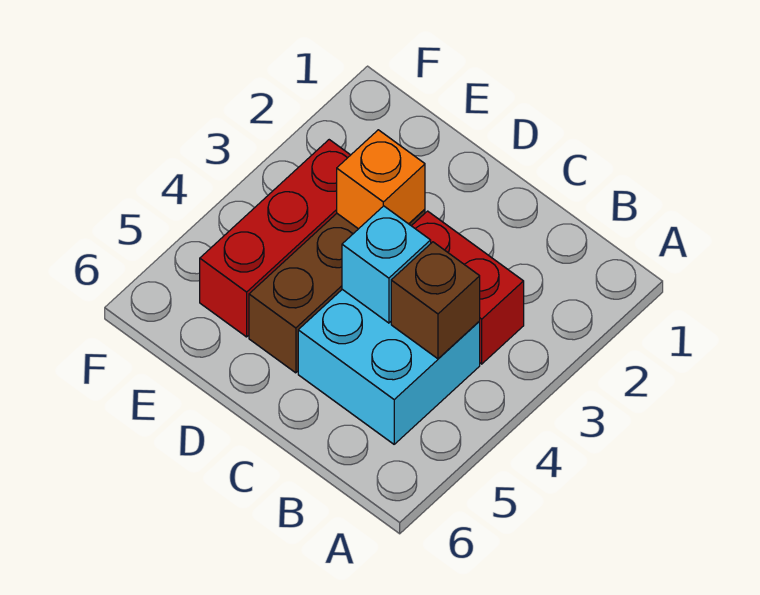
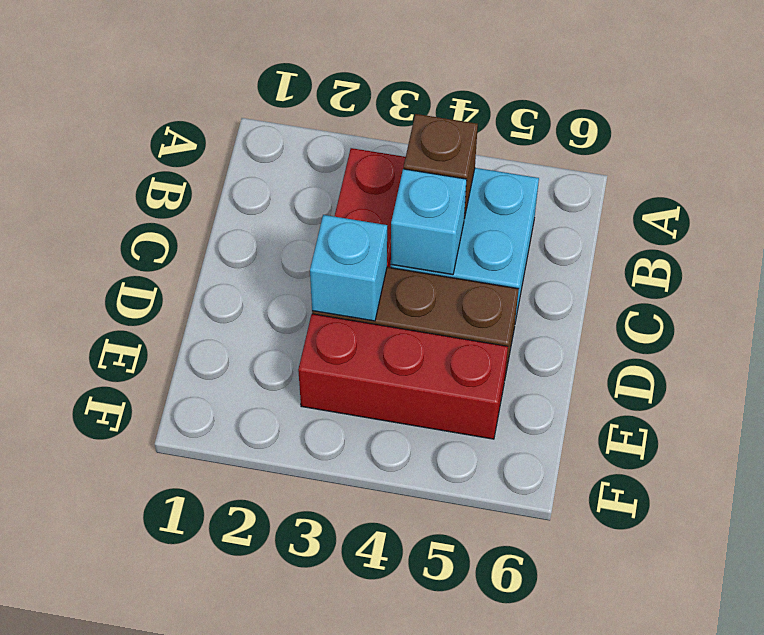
orange 1x1 brick [337,130,425,229] -> cyan 1x1 brick [310,215,387,321]

